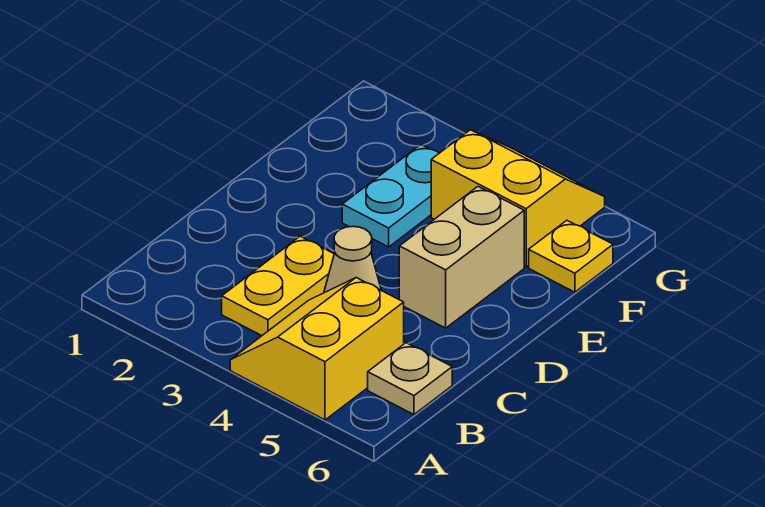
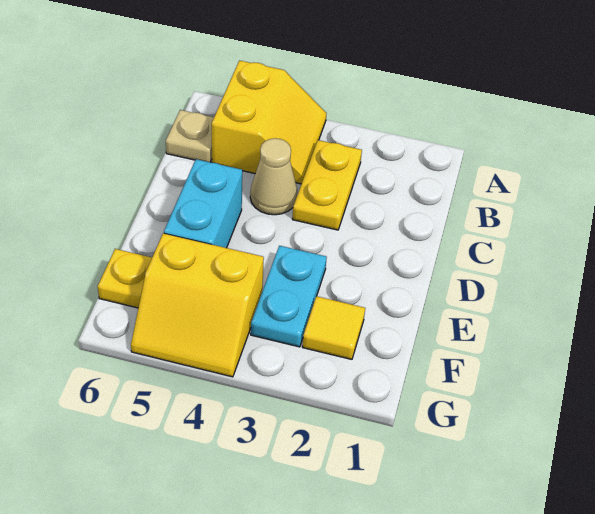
tan 1x2 brick [399,187,524,328] -> cyan 1x2 brick [164,159,242,248]
none -> yellow 1x1 tile [303,296,365,359]

